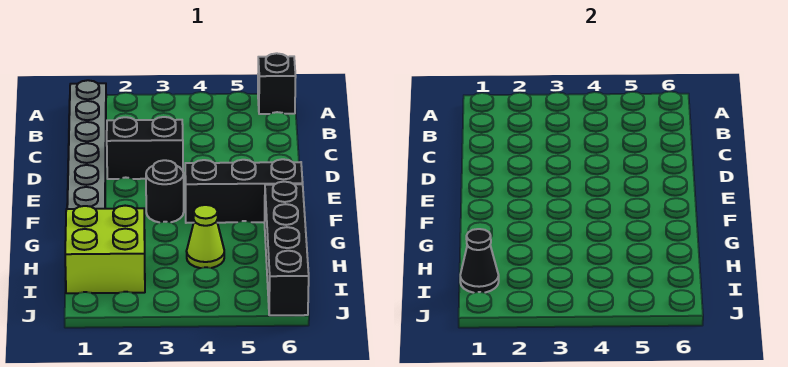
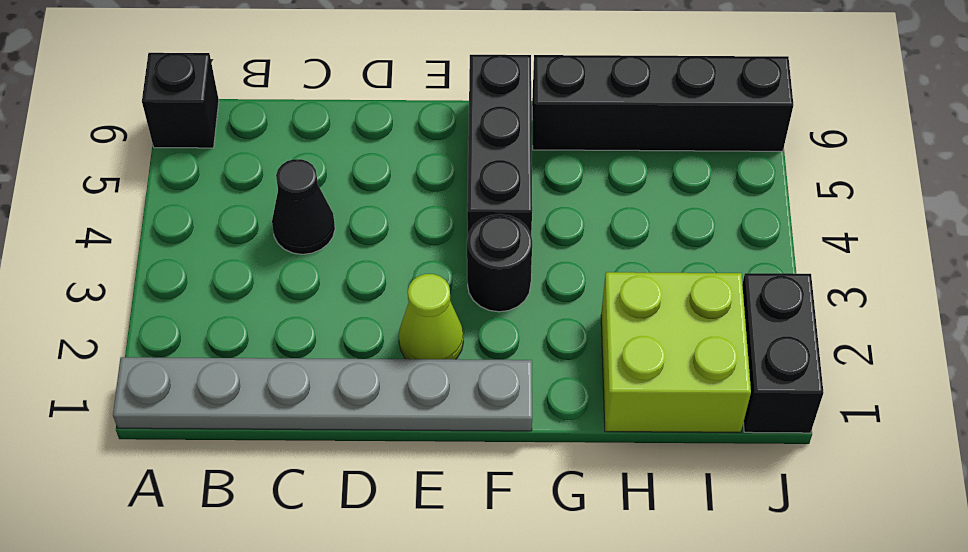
black 1x2 brick [107,117,183,179] -> black 1x2 brick moved to [742,273,824,433]
lime 1x1 cone [186,205,224,268] -> lime 1x1 cone moved to [399,274,463,359]
black 1x1 cone [460,229,499,293] -> black 1x1 cone moved to [272,159,335,254]

